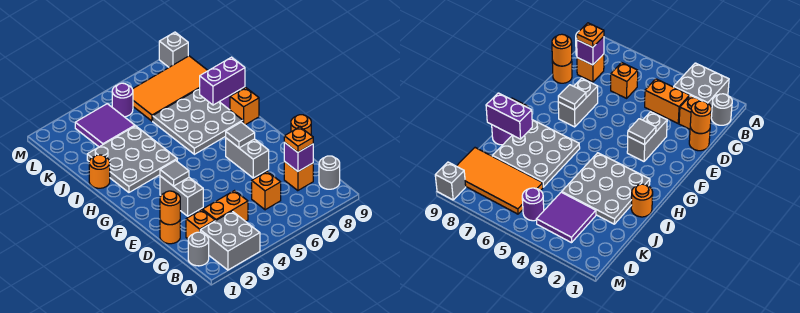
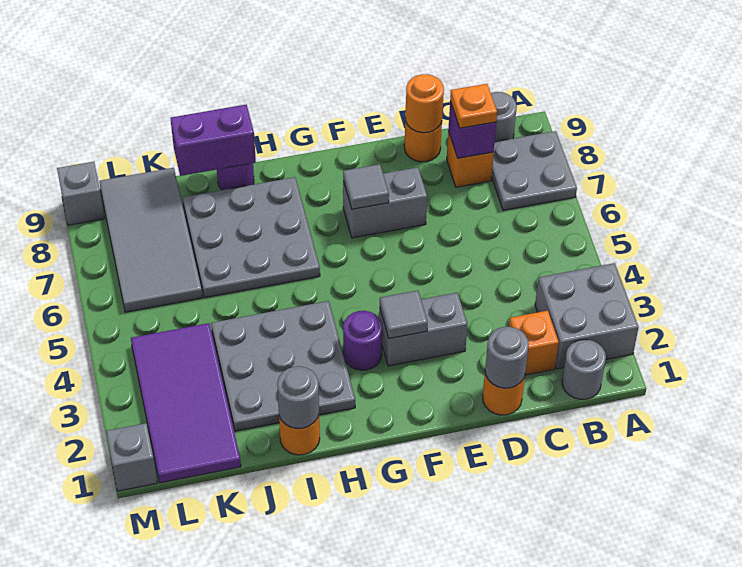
none -> grey 2x2 plate [492,131,577,210]
orange 1x2 brick [203,191,248,221] -> none
orange 1x1 brick [252,172,281,210] -> none
orange 1x1 round brick [160,191,180,225] -> grey 1x1 round brick [485,327,529,388]
orange 1x1 brick [230,87,259,125] -> none
none -> grey 1x1 round brick [277,366,319,428]
purple 1x2 brick [200,57,245,105] -> purple 1x2 brick turned to [171,105,256,176]
purple 2x2 tile [75,104,135,147] -> purple 2x4 tile [131,323,241,483]
orange 2x4 tile [132,56,208,121] -> grey 2x4 tile [99,168,202,312]
purple 1x1 round brick [112,83,133,117] -> purple 1x1 round brick moved to [343,311,383,370]
none -> grey 1x1 brick [106,423,157,491]

